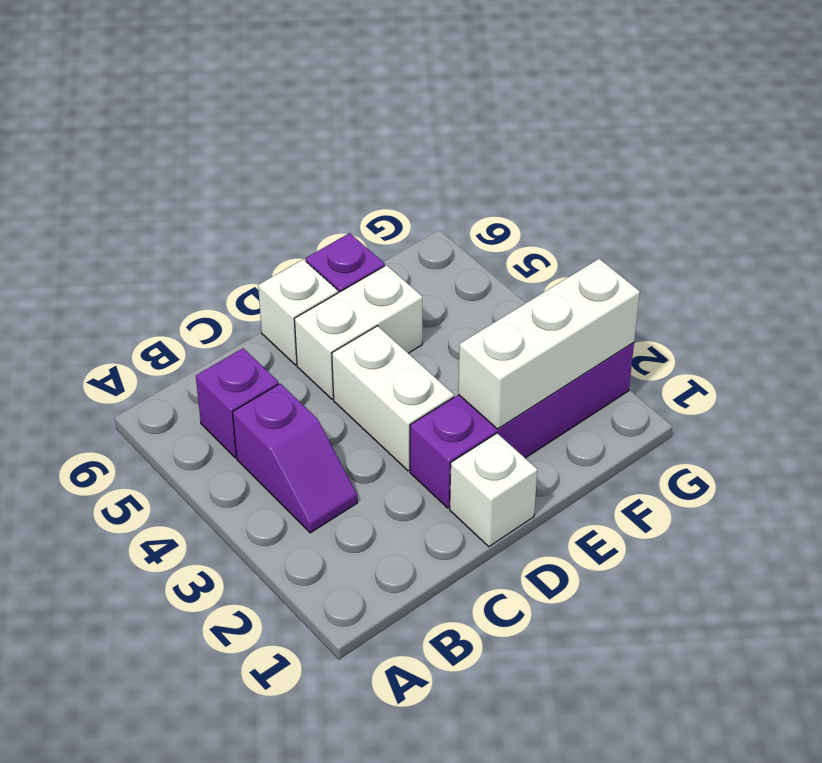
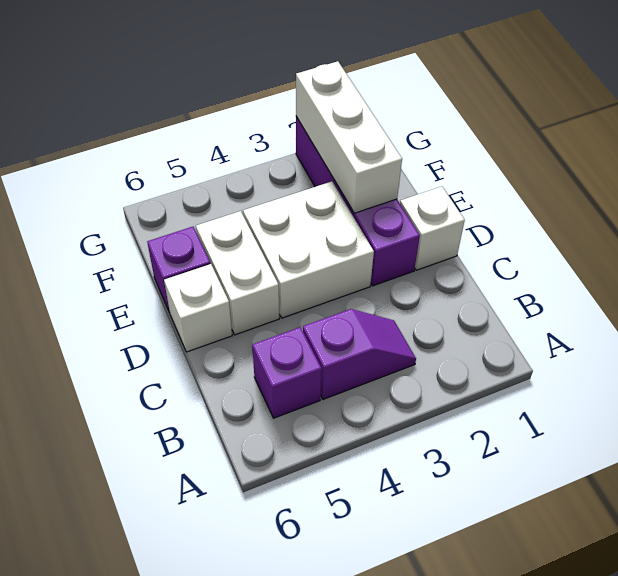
white 1x2 brick [332,326,454,471] -> white 2x2 brick [243,181,374,318]

